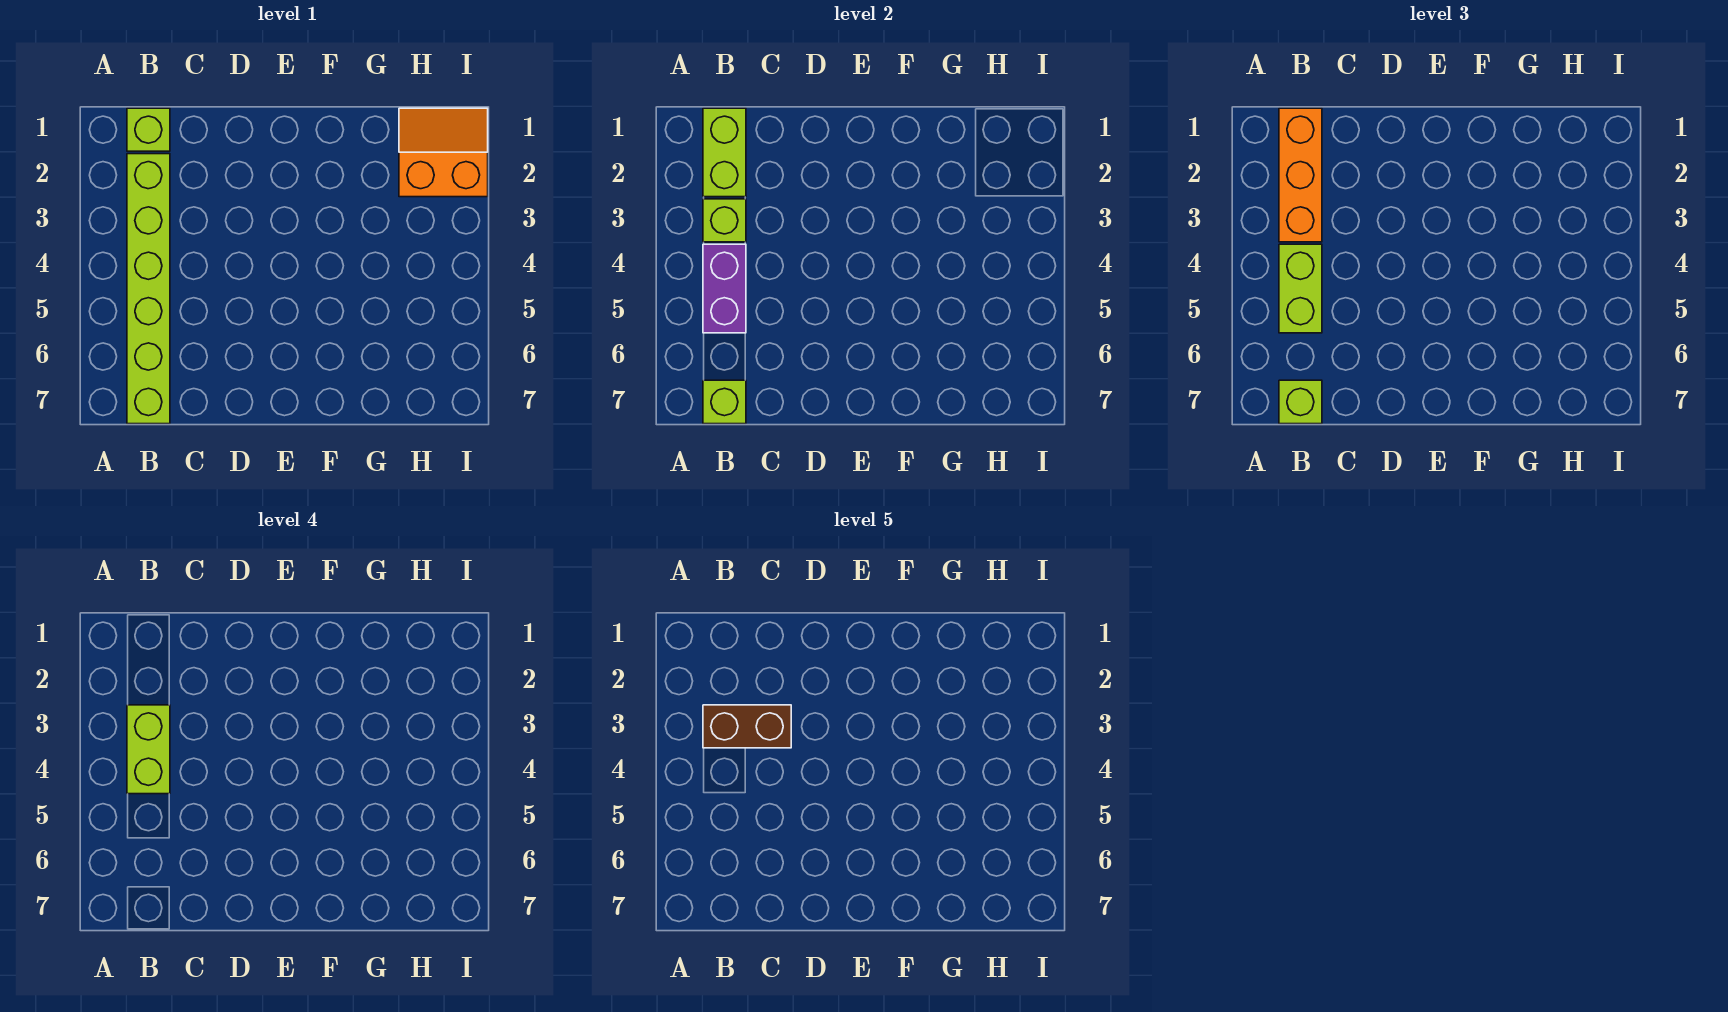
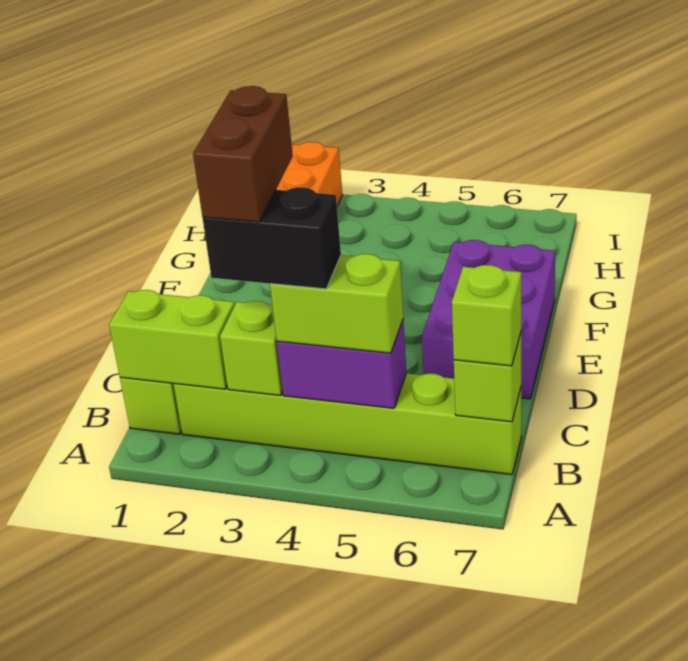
orange 1x3 brick [1279,108,1322,242] -> none
lime 1x2 brick [127,705,170,794] -> black 1x2 brick [203,187,341,289]
none -> purple 2x3 brick [422,240,555,399]

